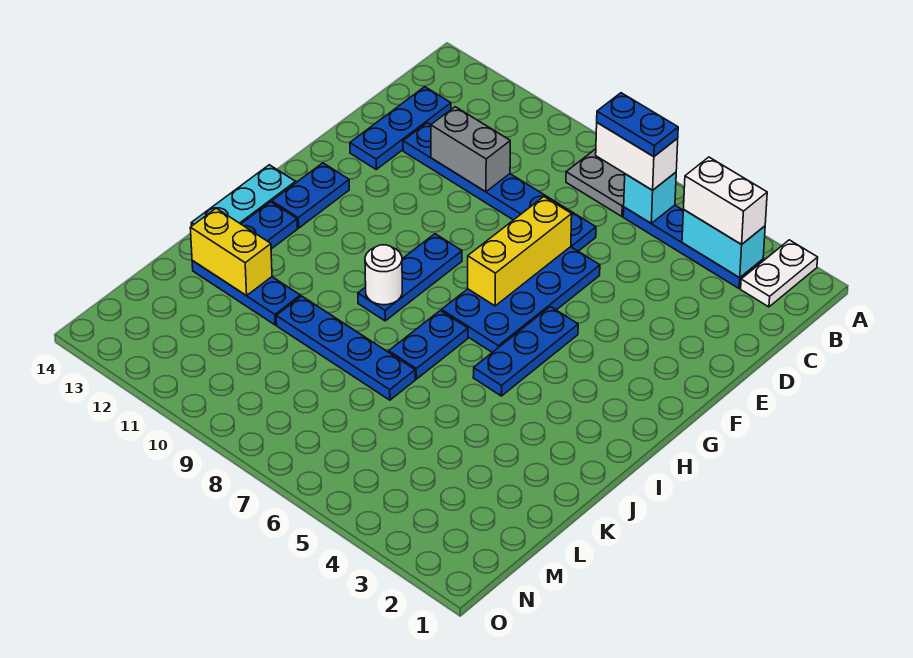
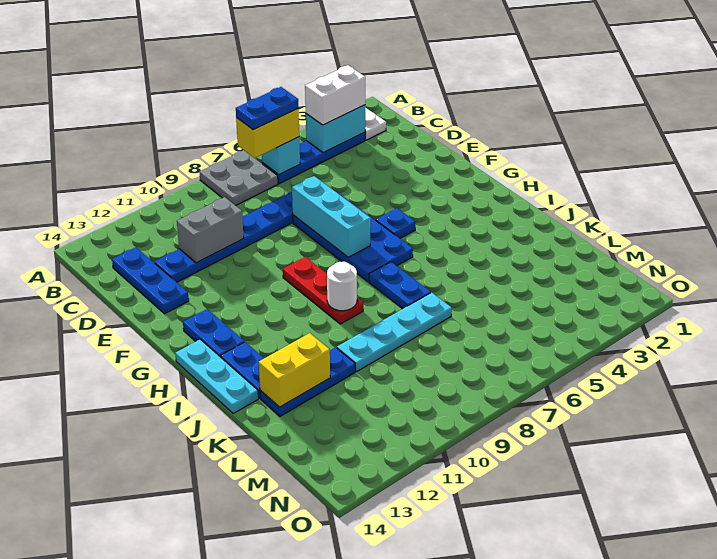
white 1x2 brick [596,123,678,190] -> yellow 1x2 brick [236,109,299,158]
yellow 1x3 brick [468,197,572,306] -> cyan 1x3 brick [292,176,371,257]
blue 1x3 plate [473,307,578,396] -> blue 1x1 plate [376,208,415,238]
blue 1x3 plate [358,234,462,321] -> red 1x3 plate [283,257,363,324]
blue 1x4 plate [276,296,415,400] -> cyan 1x4 plate [337,292,452,371]

